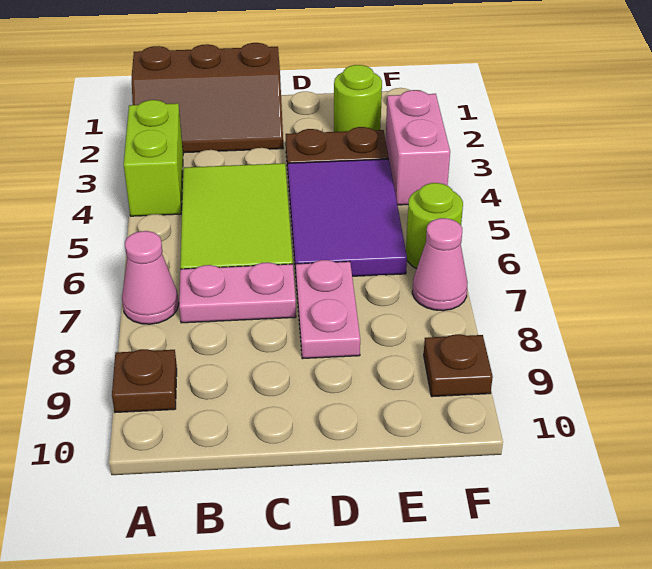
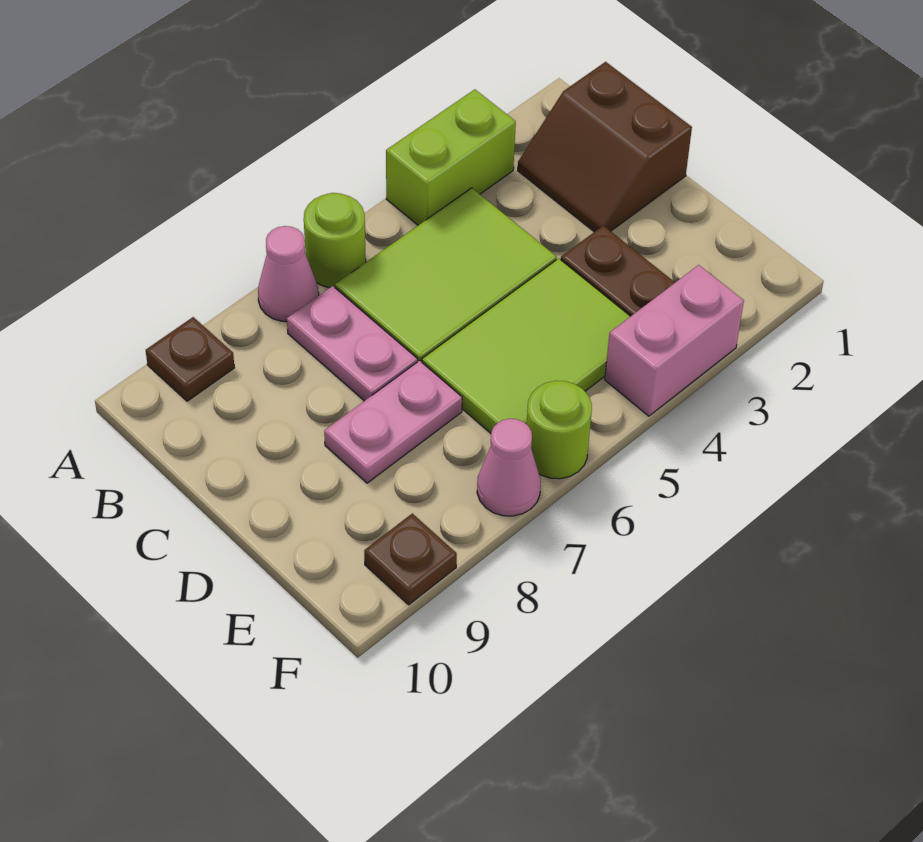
brown 2x3 slope [132,43,283,153] -> brown 2x2 slope [518,62,692,232]
purple 2x3 tile [288,159,407,276] -> lime 2x3 tile [422,258,631,433]
lime 1x1 round brick [334,65,382,132] -> lime 1x1 round brick moved to [304,193,366,288]

